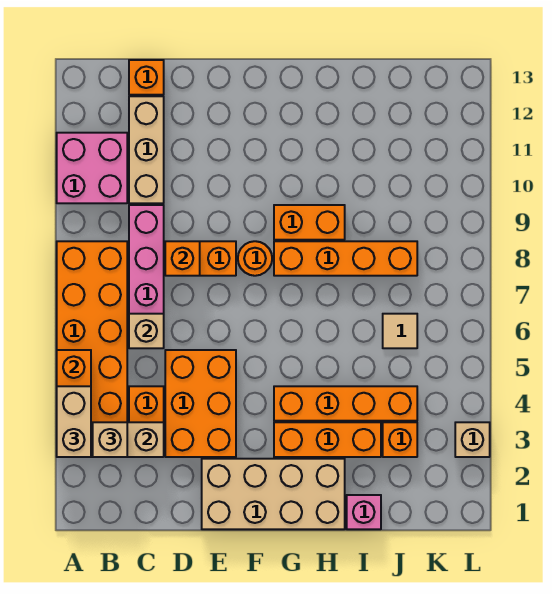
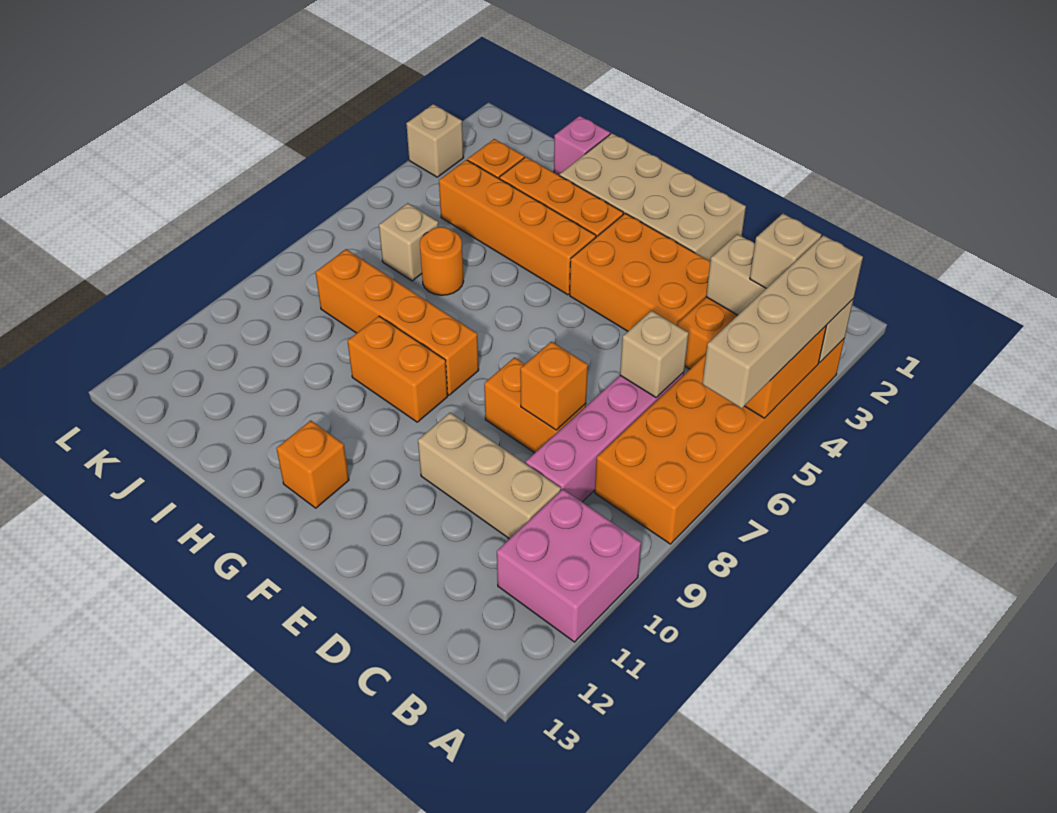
tan 1x2 brick [57,386,91,457] -> tan 1x4 brick [702,235,863,408]
tan 1x3 brick [129,96,164,203] -> tan 1x3 brick turned to [418,413,561,539]
orange 1x1 brick [129,60,164,95] -> orange 1x1 brick moved to [276,420,349,508]
orange 2x3 brick [165,350,236,457] -> orange 2x3 brick turned to [570,213,710,331]
orange 1x1 round brick [238,241,272,276] -> orange 1x1 round brick moved to [420,227,464,295]
tan 1x1 tile [383,314,417,348] -> tan 1x1 brick [379,203,438,281]

